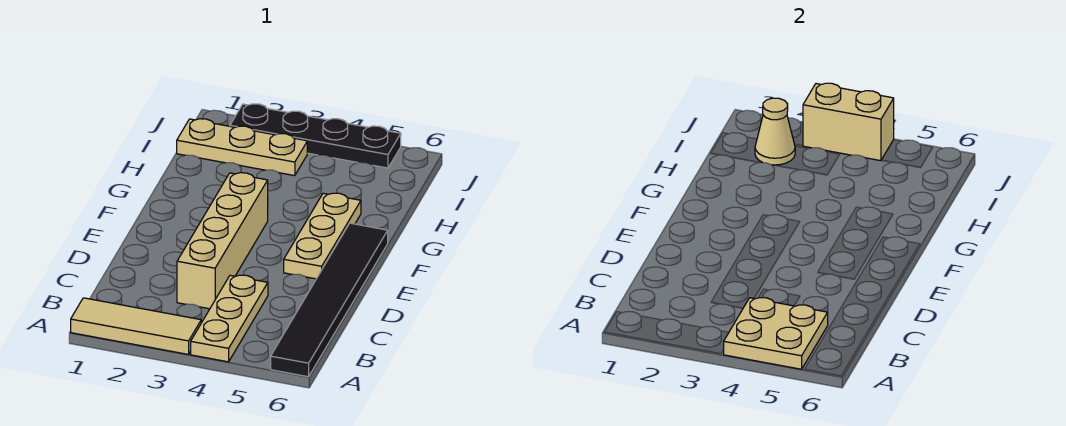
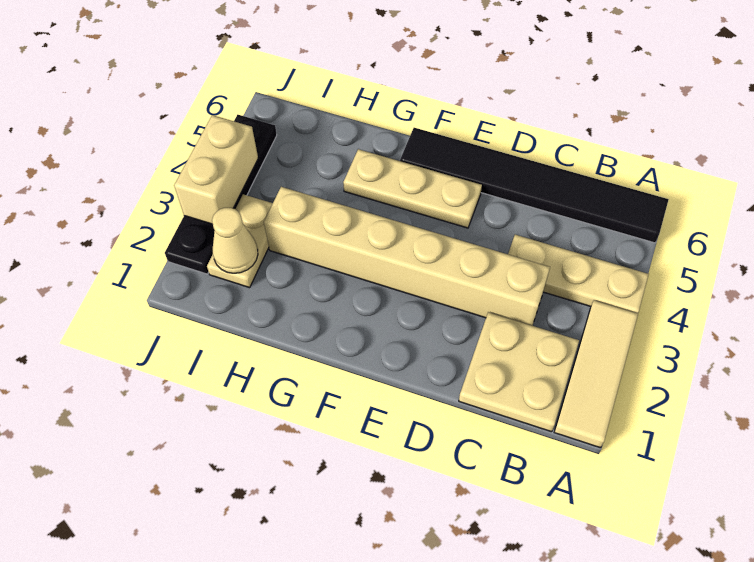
tan 2x2 plate [723,298,828,369] -> tan 2x2 plate moved to [459,312,579,432]
tan 1x4 brick [177,173,268,309] -> tan 1x6 brick [264,187,550,325]
tan 1x3 plate [177,119,307,176] -> tan 1x2 plate [207,194,273,288]

